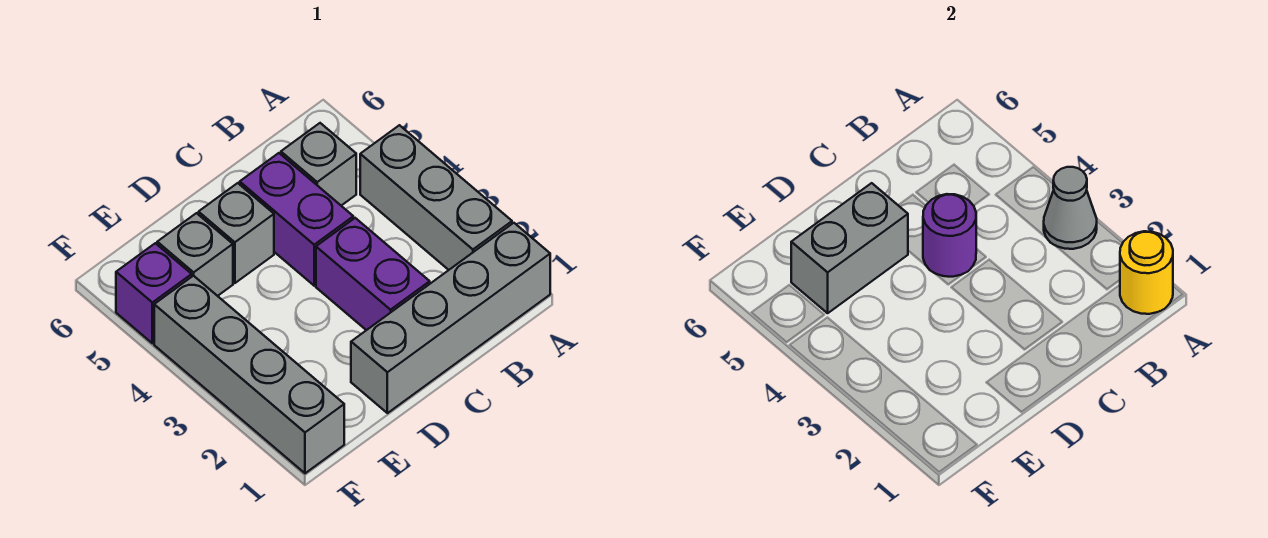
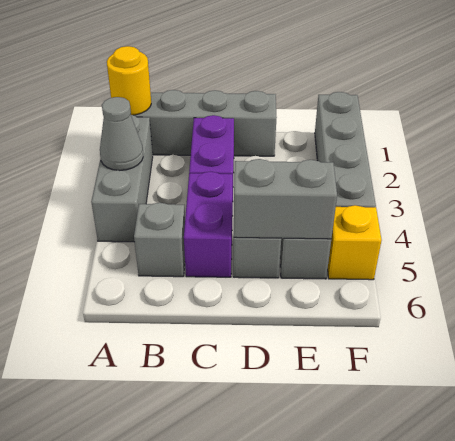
purple 1x1 round brick [923,194,976,277] -> none
purple 1x1 brick [116,243,192,343] -> yellow 1x1 brick [328,205,382,280]

